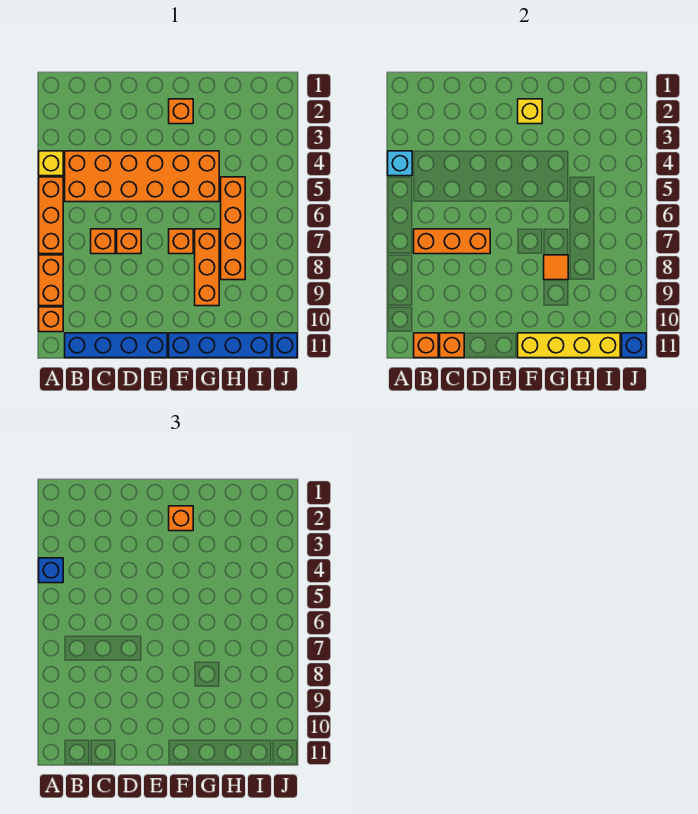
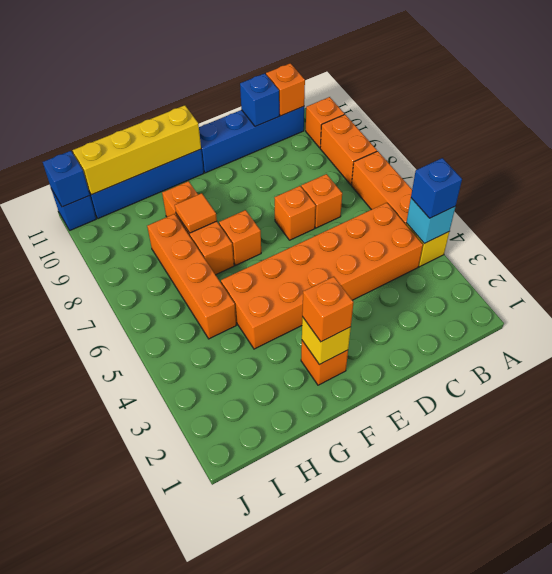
orange 1x3 brick [414,229,490,254] -> none
orange 1x1 brick [440,333,464,358] -> blue 1x1 brick [240,73,279,127]

